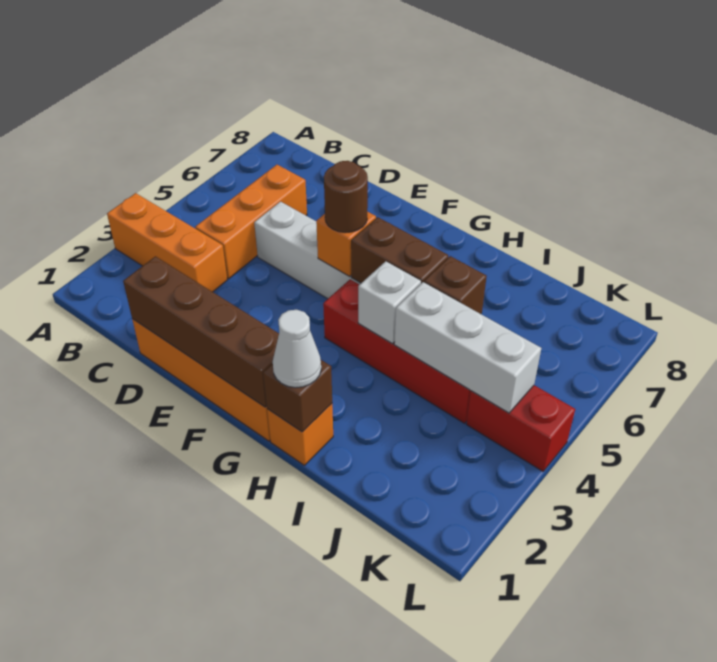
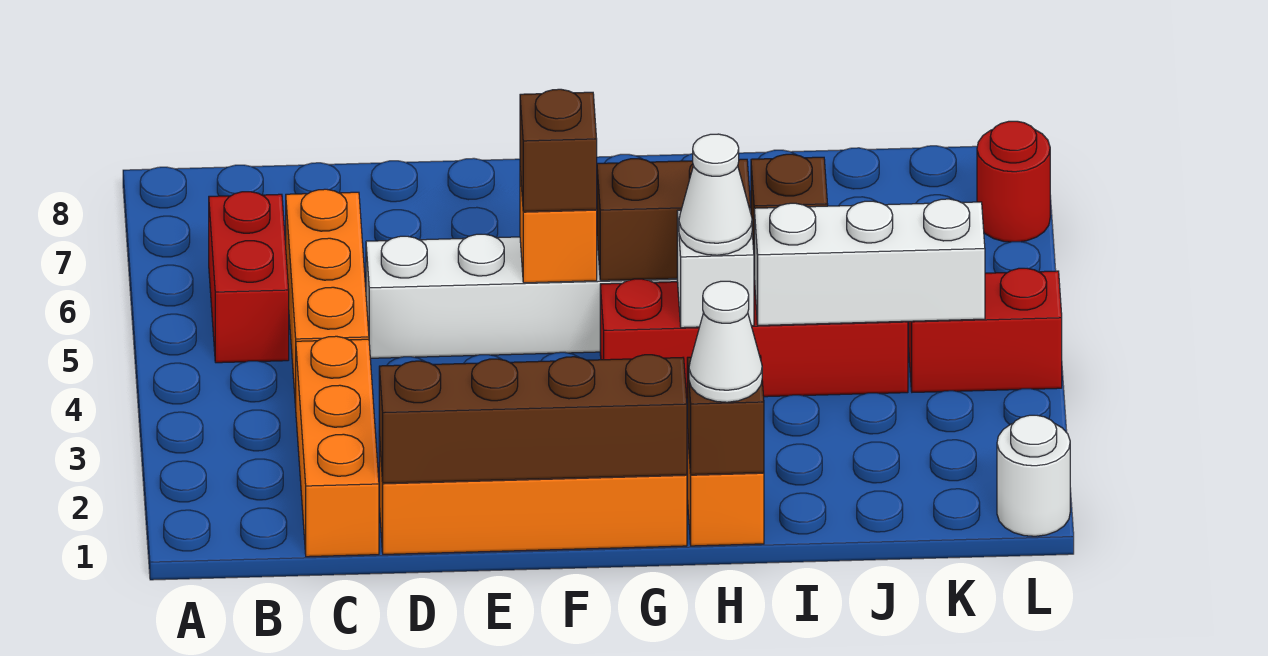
orange 1x3 brick [107,193,227,292] -> orange 1x3 brick turned to [296,336,379,557]
none -> red 1x2 brick [209,192,289,363]
brown 1x1 round brick [324,161,368,233] -> brown 1x1 brick [520,89,597,212]
none -> white 1x1 cone [679,134,752,255]
none -> white 1x1 round brick [997,415,1070,536]
none -> red 1x1 round brick [977,121,1050,242]

